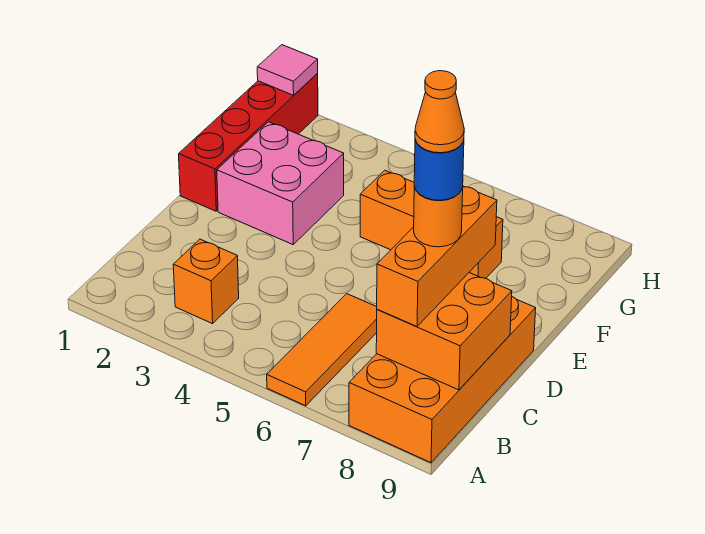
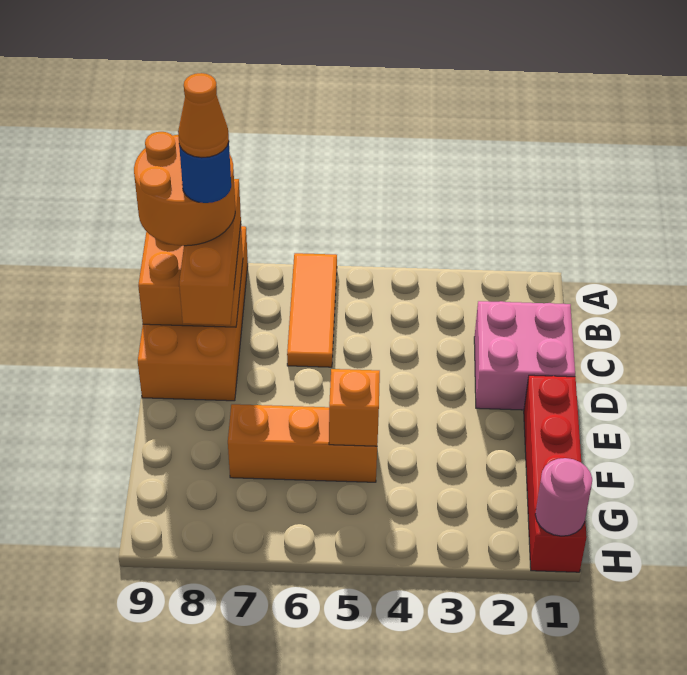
orange 1x1 brick [173,239,239,324] -> orange 1x1 brick moved to [329,369,380,446]
orange 1x1 round brick [414,187,463,247] -> orange 2x2 round brick [134,132,235,246]
pink 2x2 brick [217,122,344,244] -> pink 2x2 brick moved to [474,301,575,410]
pink 1x1 tile [257,45,318,95] -> pink 1x1 round brick [535,458,592,536]

